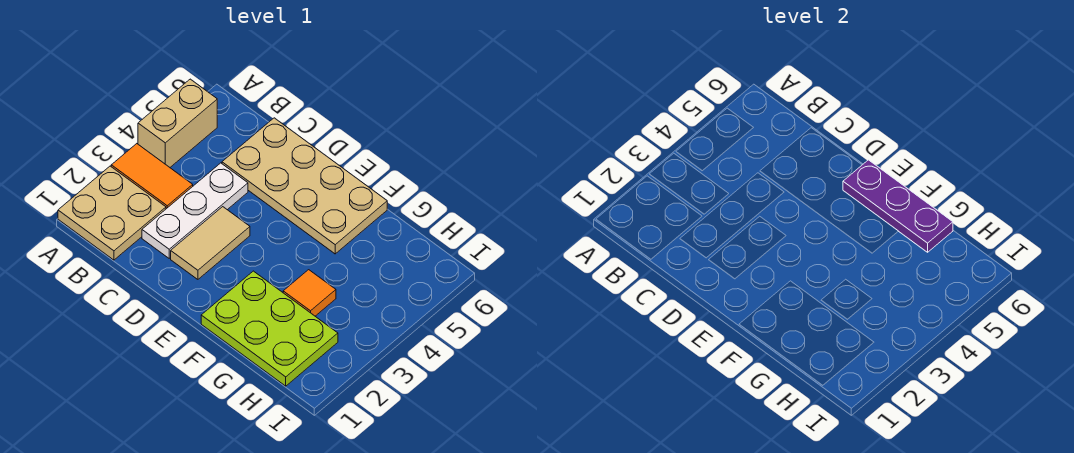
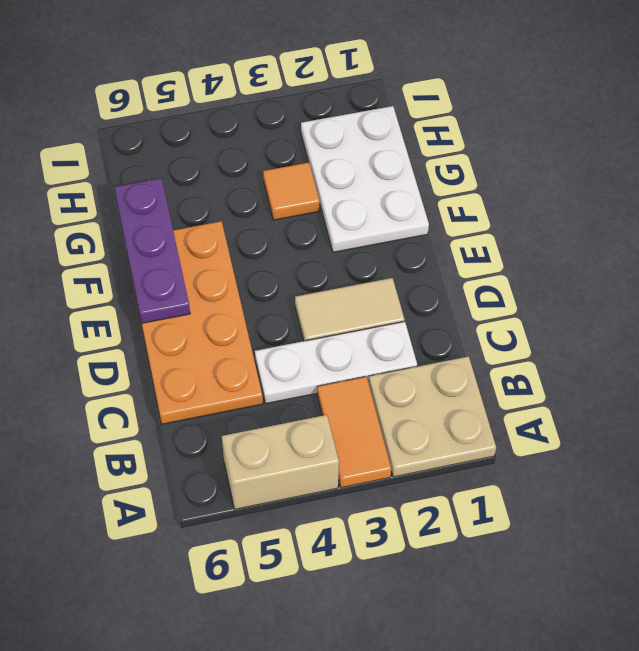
tan 2x4 plate [222,118,387,254] -> orange 2x4 plate [126,221,263,424]
lime 2x3 plate [201,271,338,386] -> white 2x3 plate [301,106,429,252]

